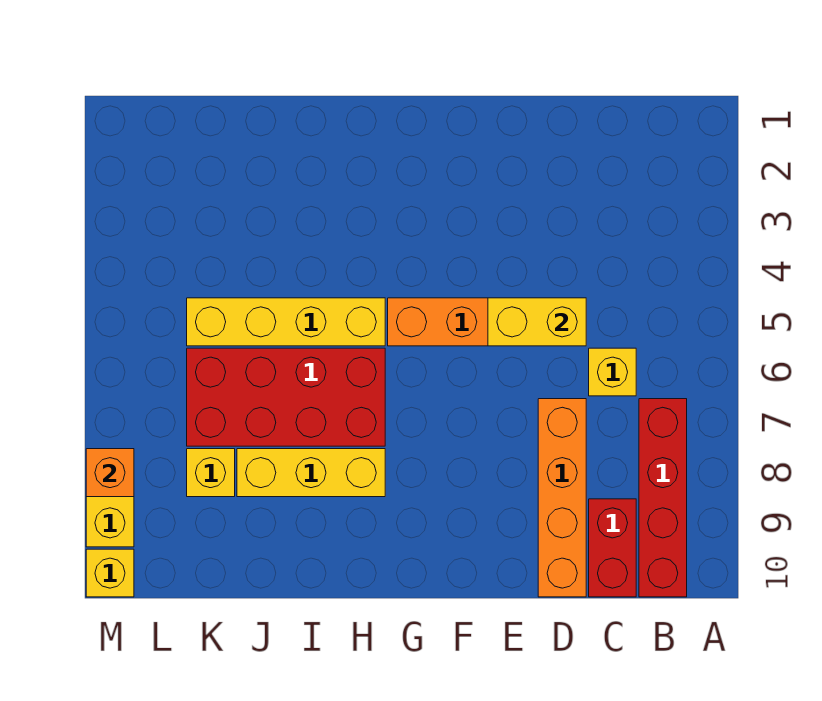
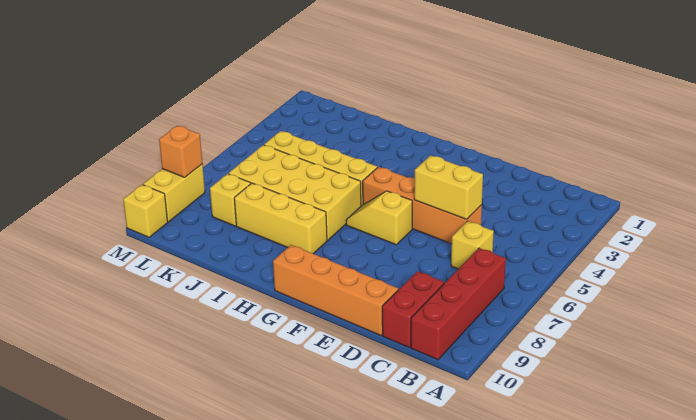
orange 1x4 brick [538,399,586,597] -> orange 1x4 brick turned to [273,245,398,335]
none -> yellow 1x2 slope [346,191,412,245]
red 2x4 brick [187,348,385,446] -> yellow 2x4 brick [228,145,361,240]

